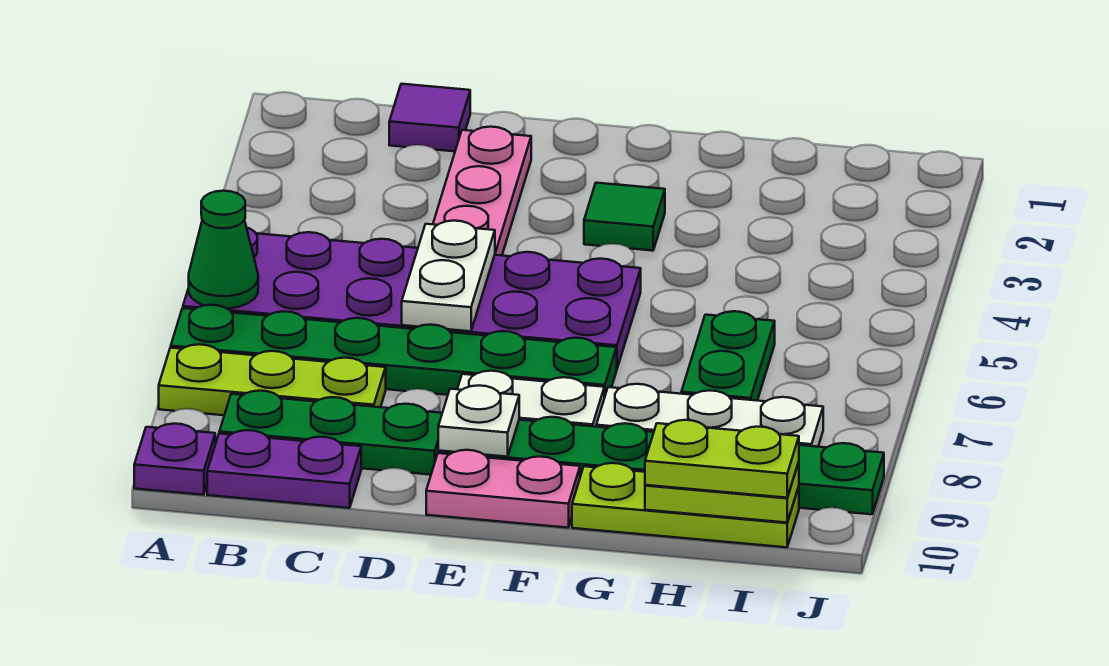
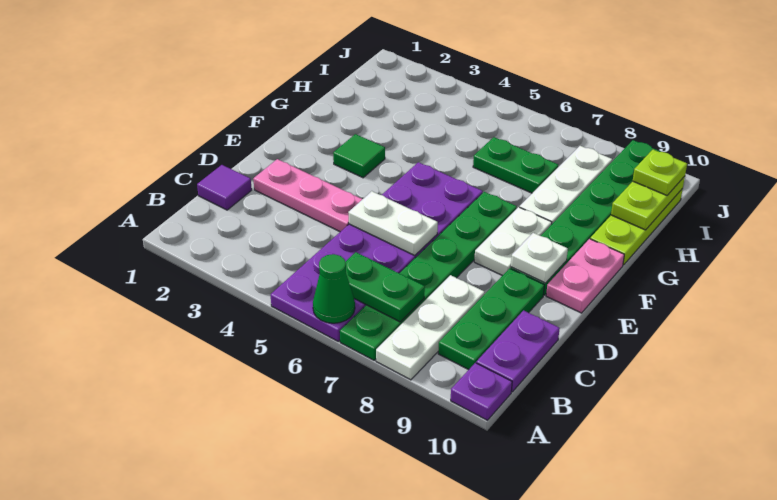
lime 1x3 plate [159,344,386,415] -> white 1x3 plate [376,275,485,380]
none -> green 1x2 plate [346,252,425,322]
lime 1x2 plate [645,420,799,498] -> lime 1x1 plate [633,150,687,195]

